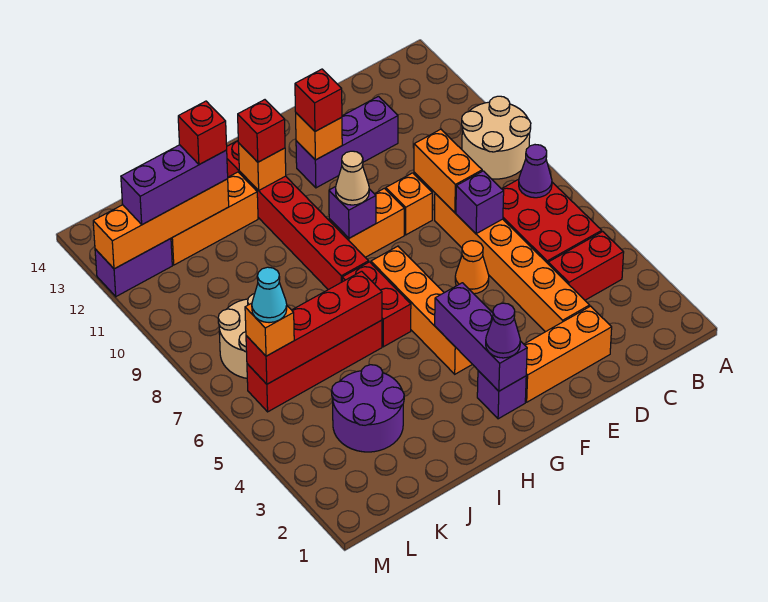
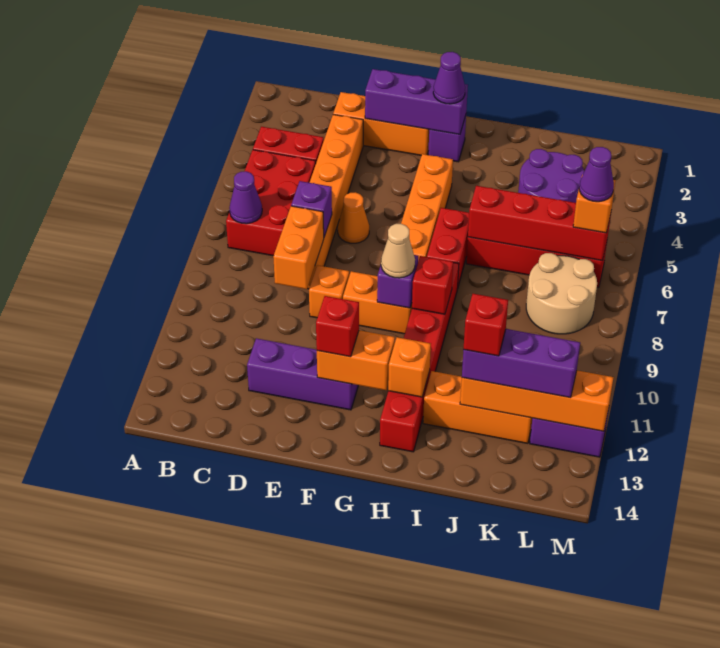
tan 2x2 round brick [462,96,531,179] -> none
orange 1x1 brick [296,113,342,160] -> orange 1x2 brick [317,330,395,390]
purple 1x3 brick [435,283,527,391] -> purple 1x3 brick turned to [365,69,468,134]
red 1x1 brick [238,100,285,162] -> red 1x1 brick moved to [412,256,453,314]
cyan 1x1 cone [252,267,287,323] -> purple 1x1 cone [579,147,614,202]

